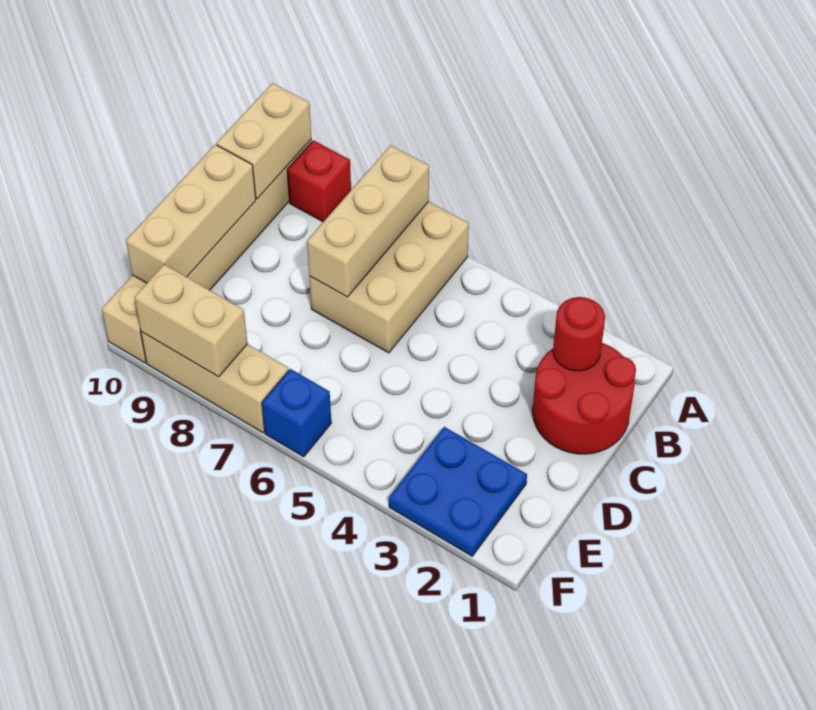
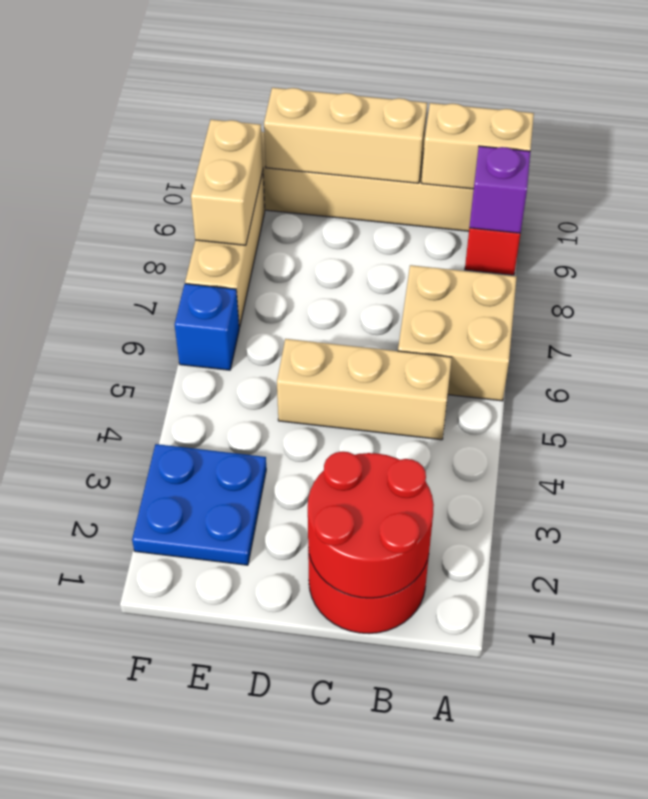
tan 2x3 brick [309,202,469,353] -> tan 2x2 brick [398,265,517,401]
tan 1x3 brick [307,145,429,297] -> tan 1x3 brick moved to [277,339,452,440]
none -> purple 1x1 brick [469,146,530,233]
red 1x1 round brick [553,297,605,371] -> red 2x2 round brick [308,452,434,598]

